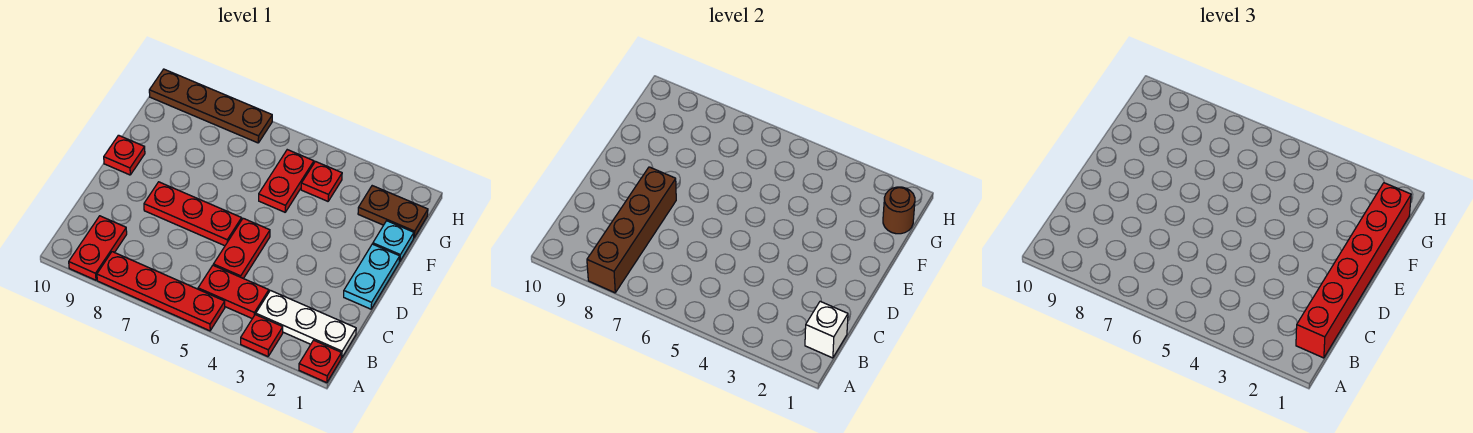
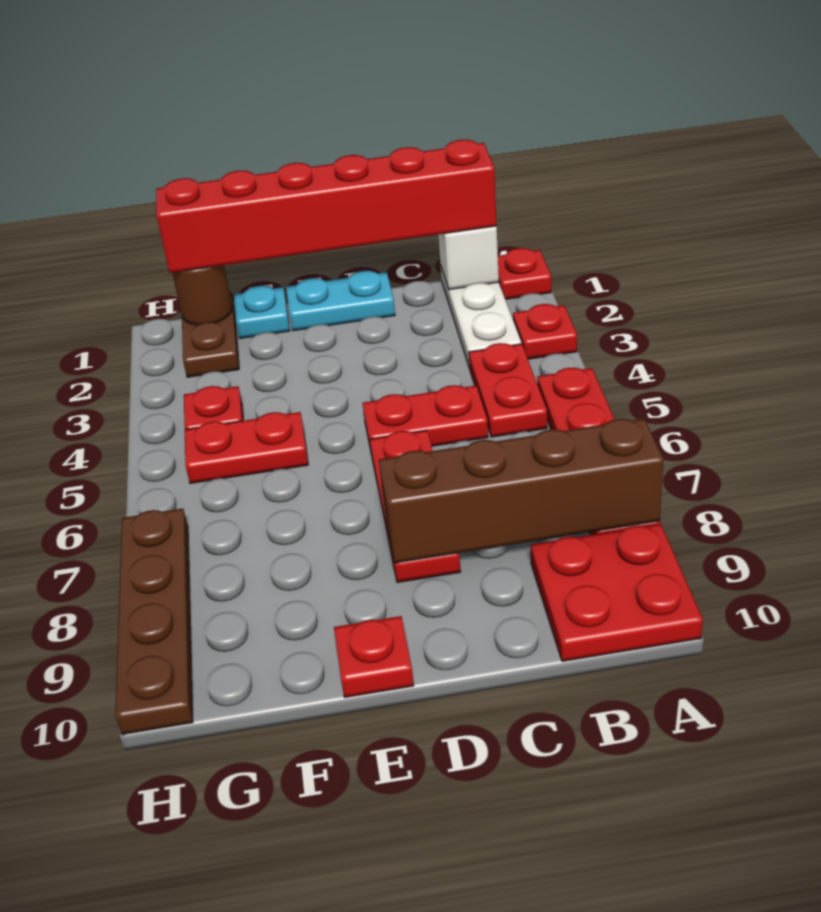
red 1x2 plate [69,216,127,280] -> red 2x2 plate [530,524,703,661]

